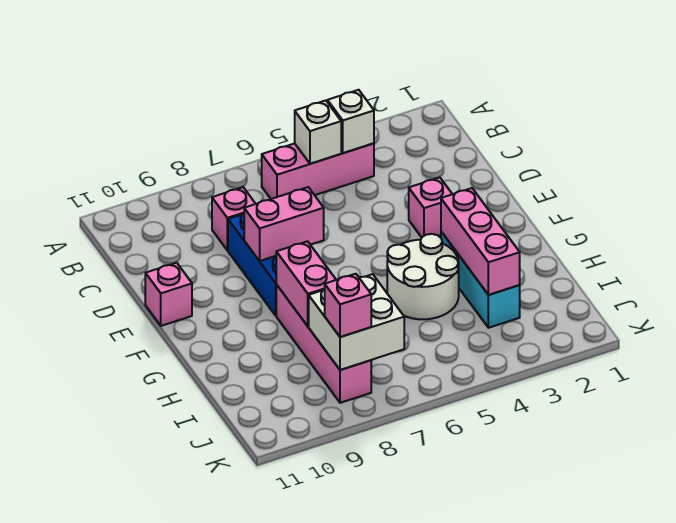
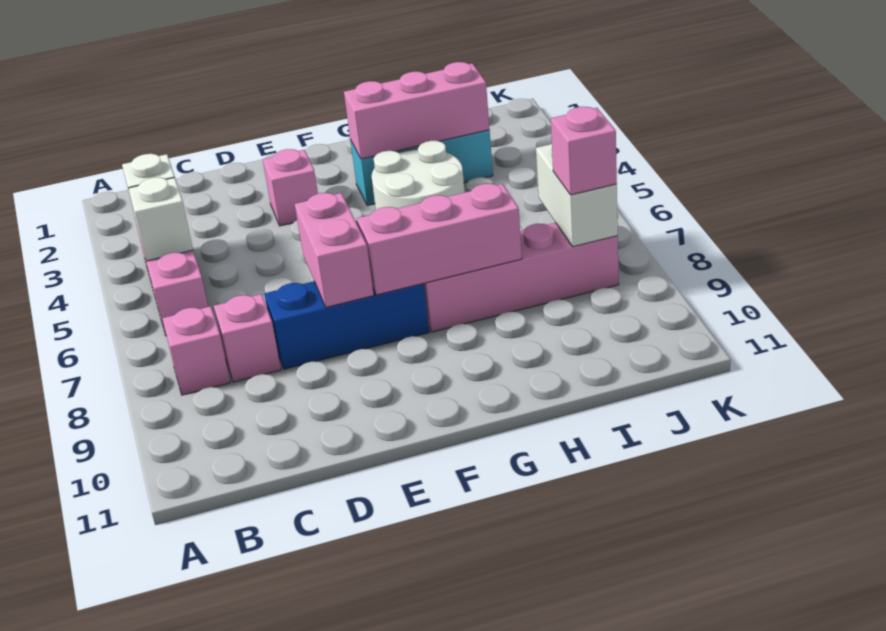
pink 1x1 brick [145,263,192,326] -> pink 1x1 brick moved to [162,306,230,395]
pink 1x2 brick [276,241,336,326] -> pink 1x3 brick [357,184,522,295]
white 2x2 brick [309,274,404,370] -> white 1x2 brick [536,144,618,247]

